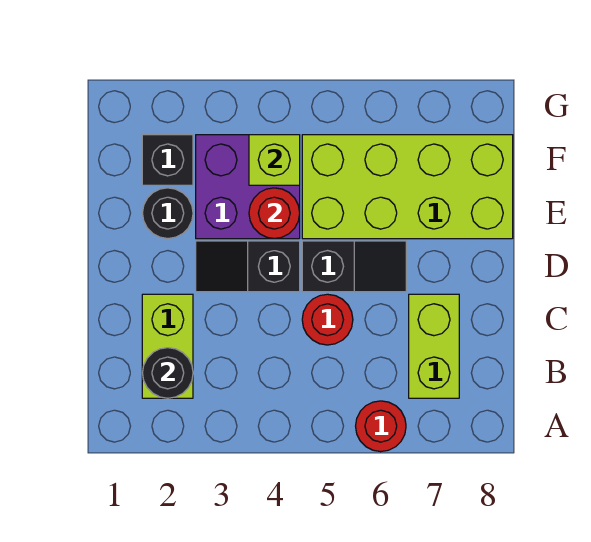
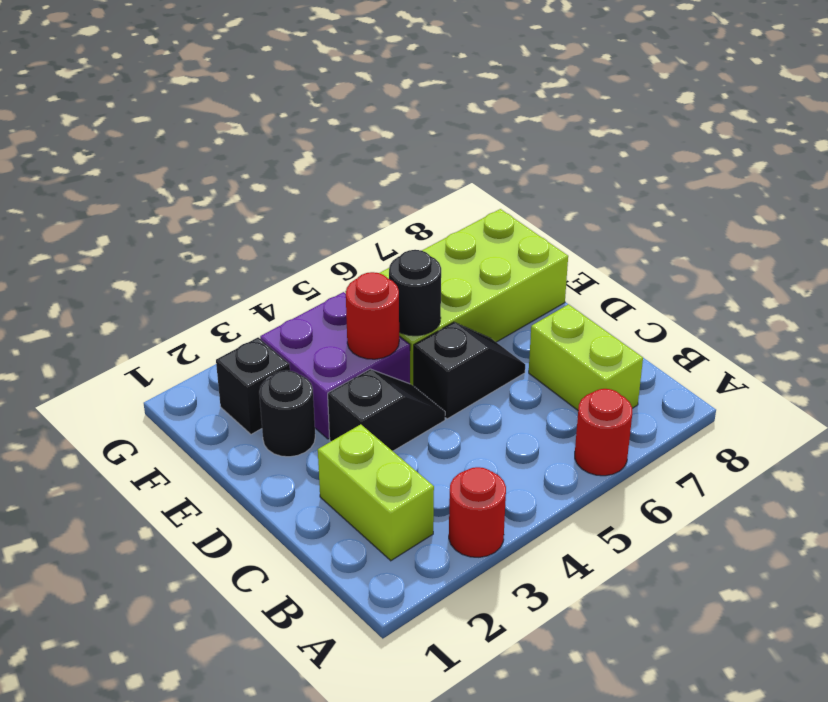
black 1x1 round brick [142,348,193,398] -> black 1x1 round brick moved to [389,250,441,336]
red 1x1 round brick [302,294,353,345] -> red 1x1 round brick moved to [449,467,506,557]
black 1x2 slope [196,241,300,292] -> black 1x2 slope turned to [328,369,445,451]
lime 1x1 brick [249,135,300,185] -> none

